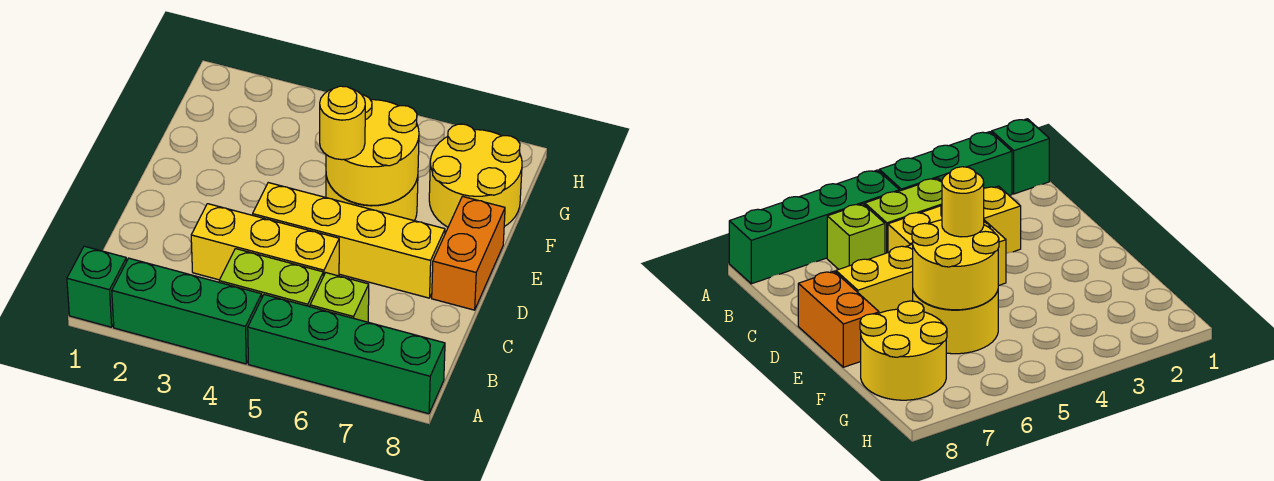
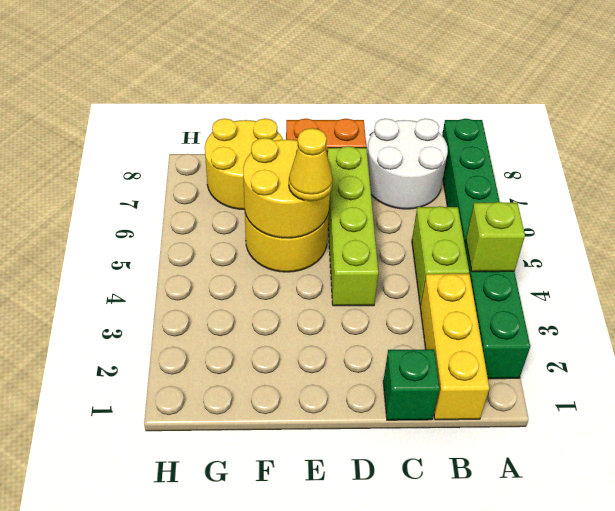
green 1x1 brick [67,246,127,327] -> green 1x1 brick moved to [383,349,440,420]
lime 1x1 brick [310,273,369,322] -> lime 1x1 brick moved to [466,202,525,272]
none -> white 2x2 round brick [367,119,448,209]
yellow 1x3 brick [191,204,339,280] -> yellow 1x3 brick moved to [420,274,489,420]
yellow 1x4 brick [253,183,445,298] -> lime 1x4 brick [327,146,378,306]
yellow 1x1 round brick [320,86,365,160] -> yellow 1x1 cone [289,128,333,201]

